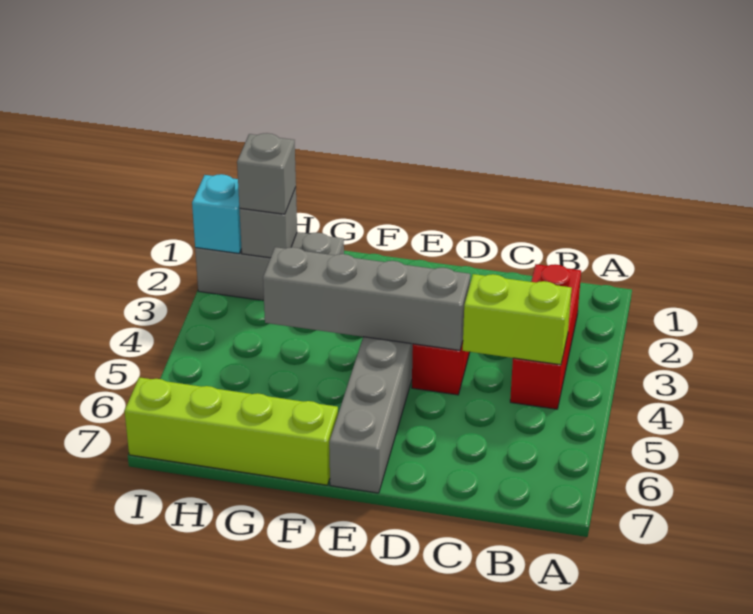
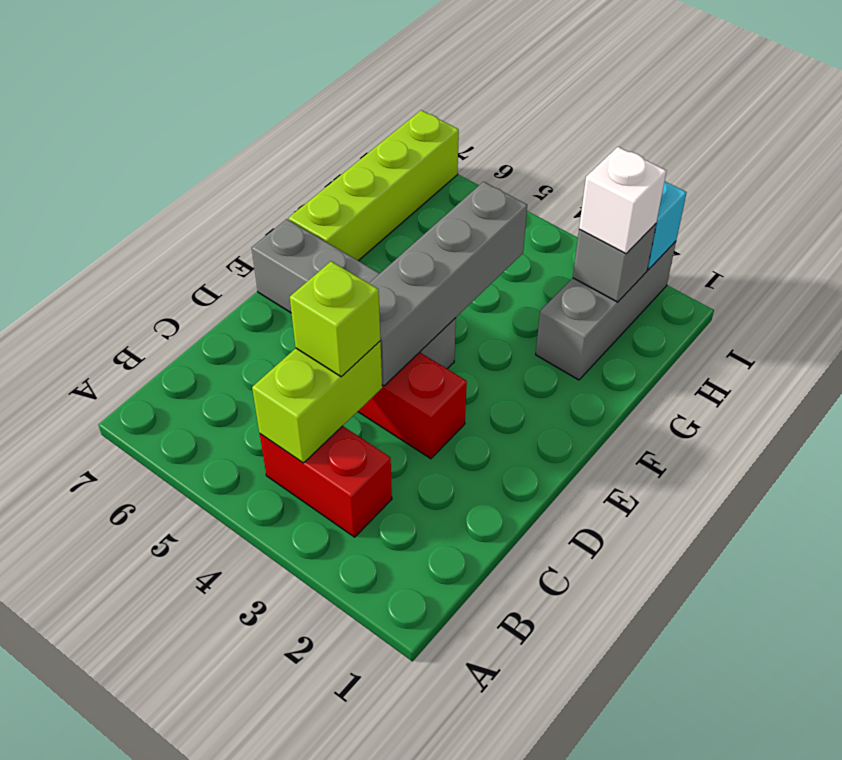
red 1x3 brick [510,264,581,409] -> red 1x2 brick [260,426,392,537]
none -> lime 1x1 brick [290,261,380,377]
grey 1x1 brick [237,133,296,214] -> white 1x1 brick [579,147,666,254]

